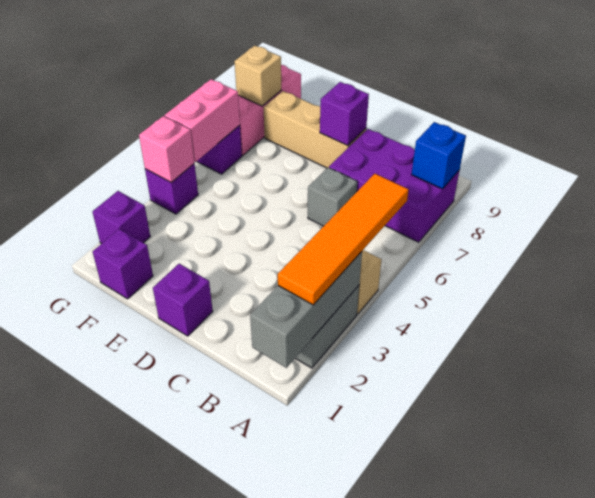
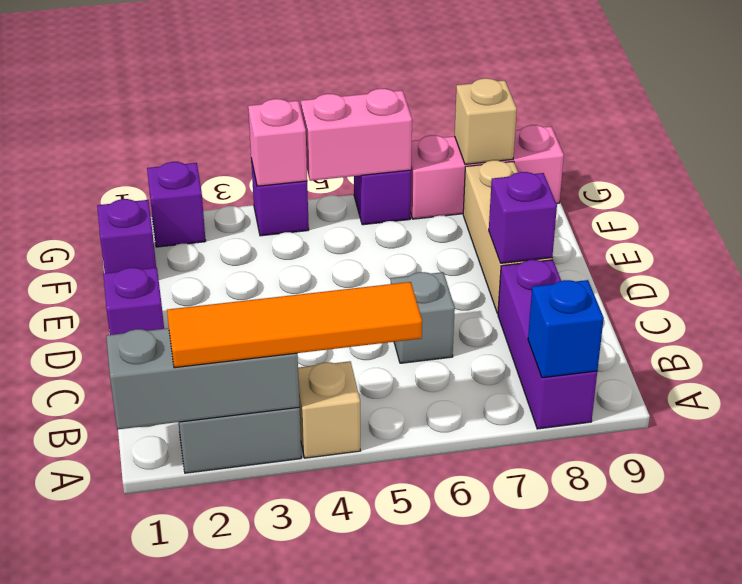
purple 2x3 brick [329,129,460,242] -> purple 1x3 brick [498,260,597,429]

